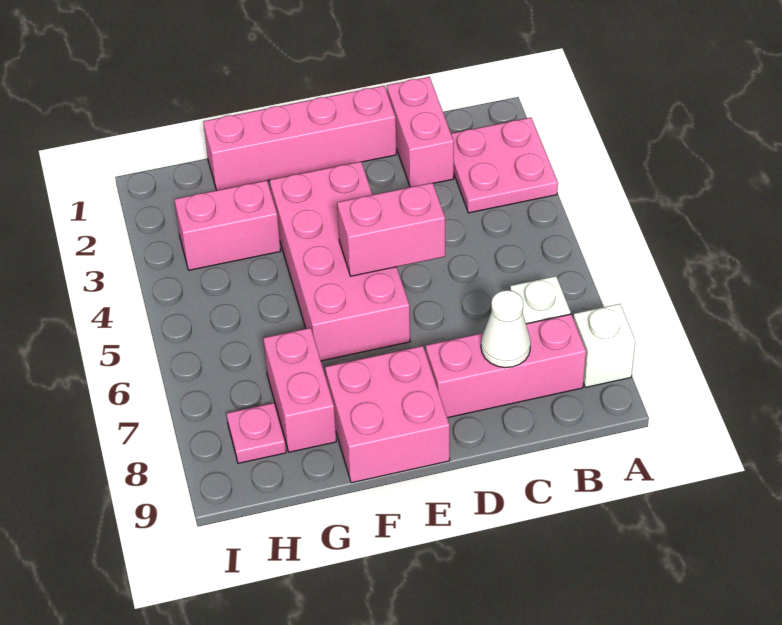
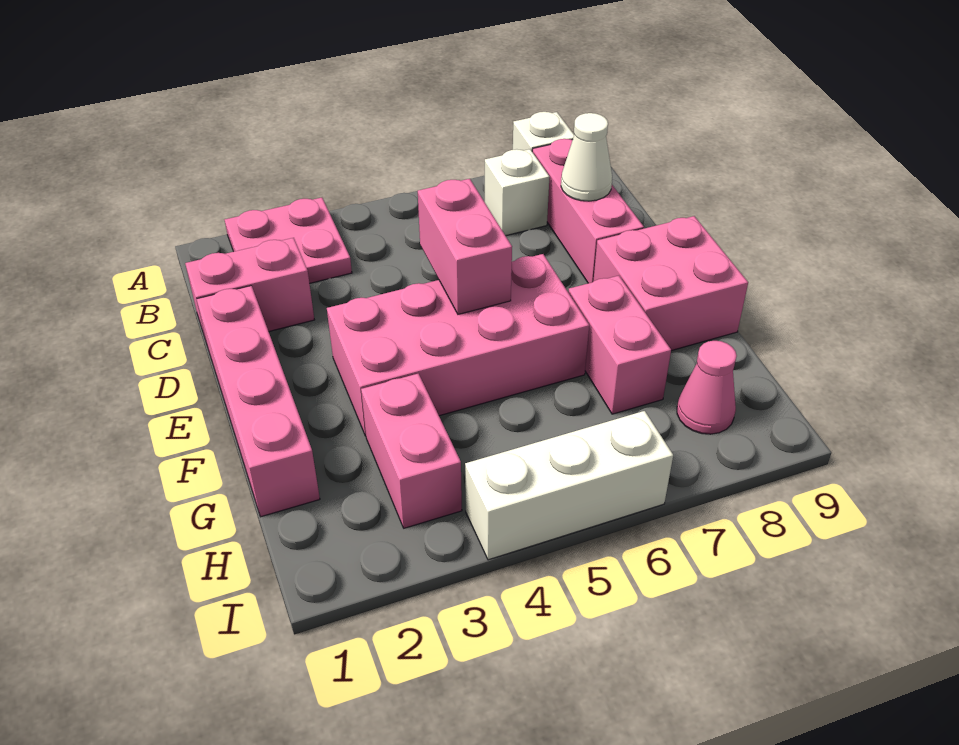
pink 1x2 brick [263,328,336,452] -> pink 1x2 brick turned to [568,276,671,414]
pink 1x1 plate [226,403,286,463] -> pink 1x1 cone [677,341,737,434]
none -> white 1x3 brick [465,411,673,560]

